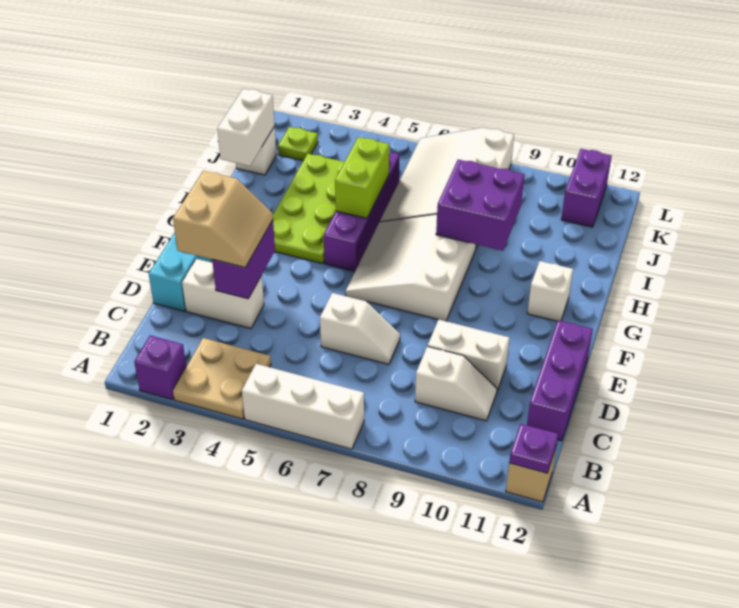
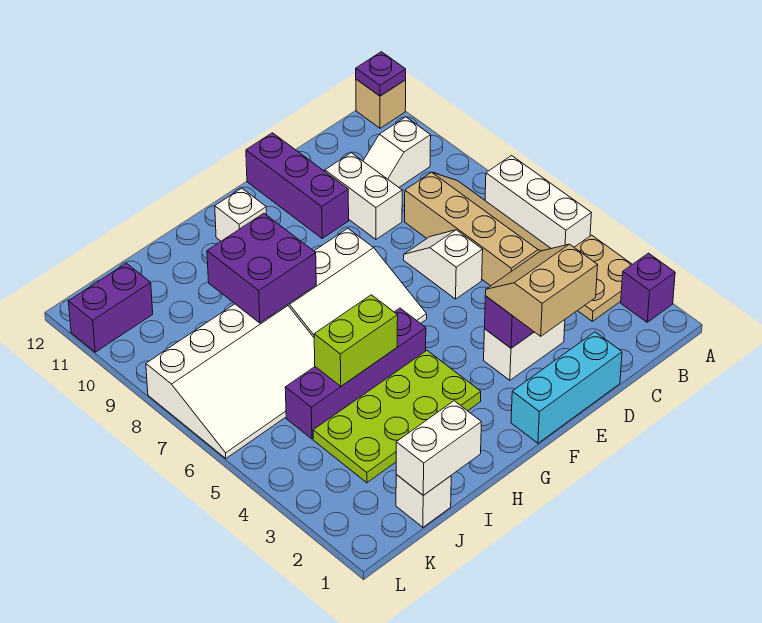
none -> tan 2x4 slope [405,172,551,286]
white 1x2 slope [415,346,497,421] -> white 1x2 slope turned to [363,117,431,187]
purple 1x3 brick [527,320,593,441] -> purple 1x3 brick turned to [246,133,349,238]
white 1x2 brick [182,259,264,329] -> white 1x2 brick turned to [484,320,565,380]
lime 1x1 plate [278,127,318,161] -> none

